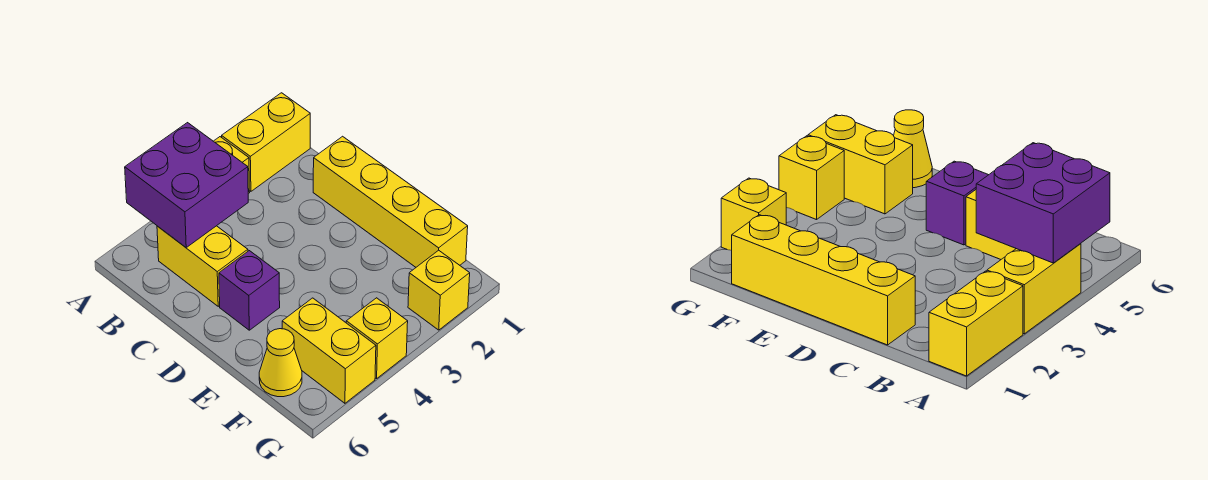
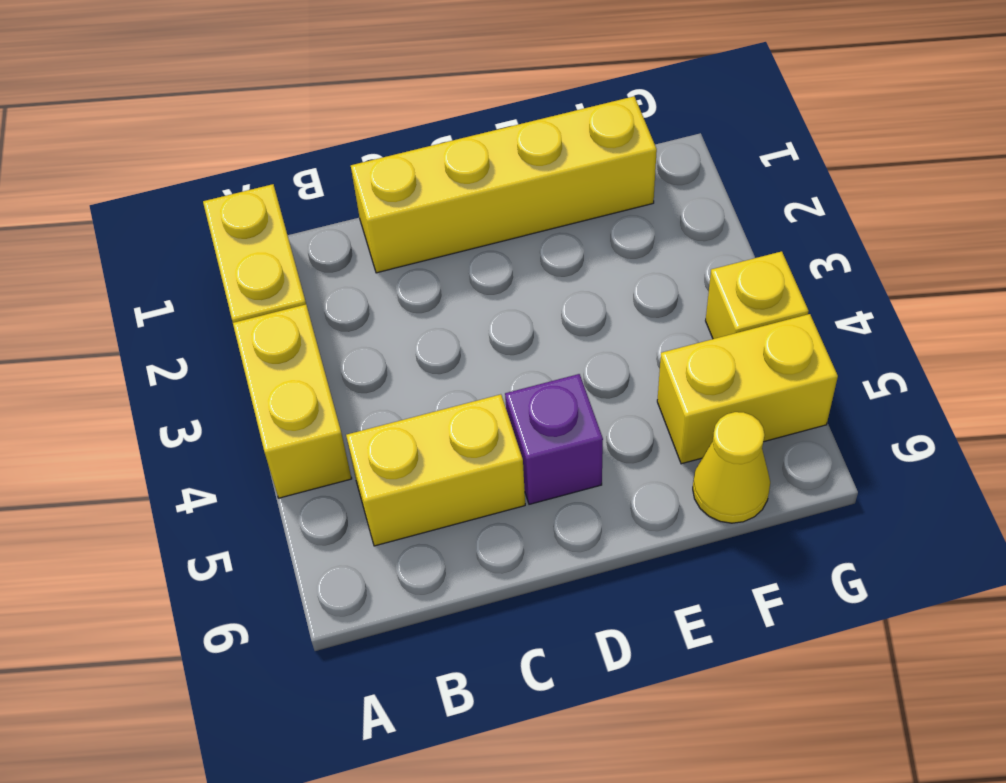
purple 2x2 brick [125,123,248,247] -> none
yellow 1x1 brick [408,250,470,330] -> none

